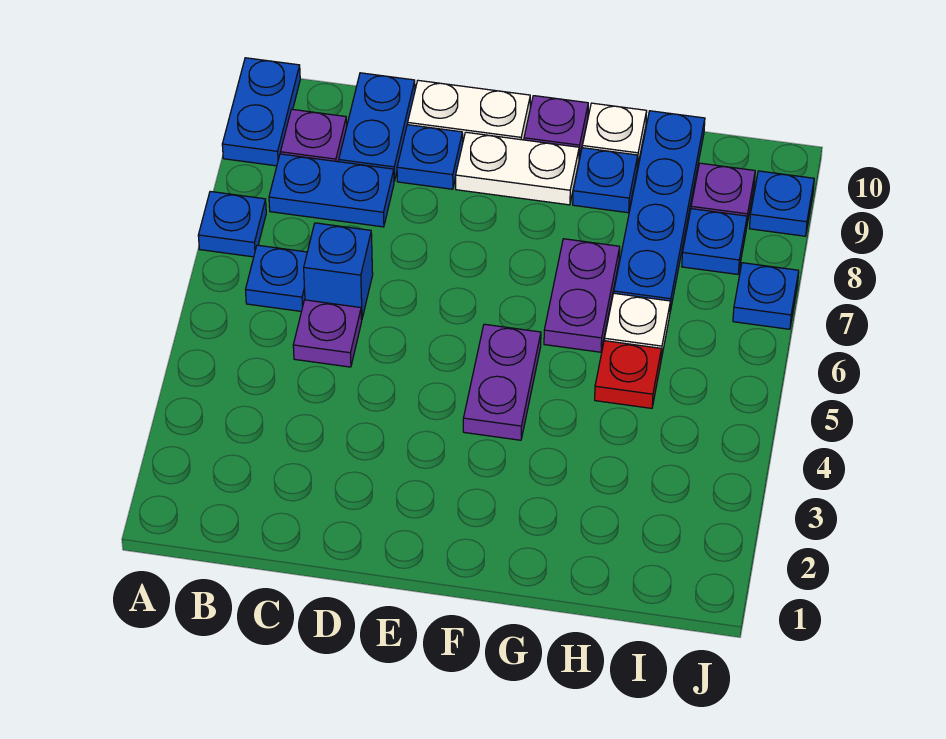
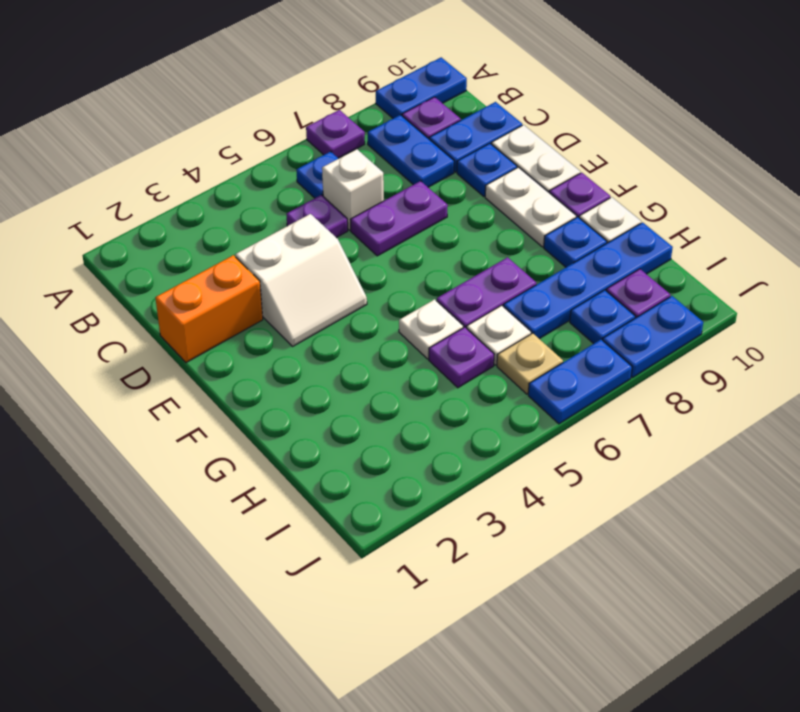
blue 1x1 plate [198,191,266,257] -> purple 1x1 plate [306,110,365,158]
blue 1x1 brick [304,223,373,319] -> white 1x1 brick [322,149,384,230]
none -> orange 1x2 brick [155,255,263,363]
none -> white 2x2 slope [235,214,367,346]
purple 1x2 plate [463,324,541,440] -> purple 1x2 plate moved to [350,181,448,256]
none -> white 1x1 plate [399,299,463,359]
red 1x1 plate [595,341,662,408] -> purple 1x1 plate [429,327,494,388]
none -> tan 1x1 plate [497,333,563,394]
blue 1x1 plate [733,263,799,329] -> blue 1x2 plate [528,340,632,424]
blue 1x1 plate [749,171,814,236] -> blue 1x2 plate [603,296,703,378]

